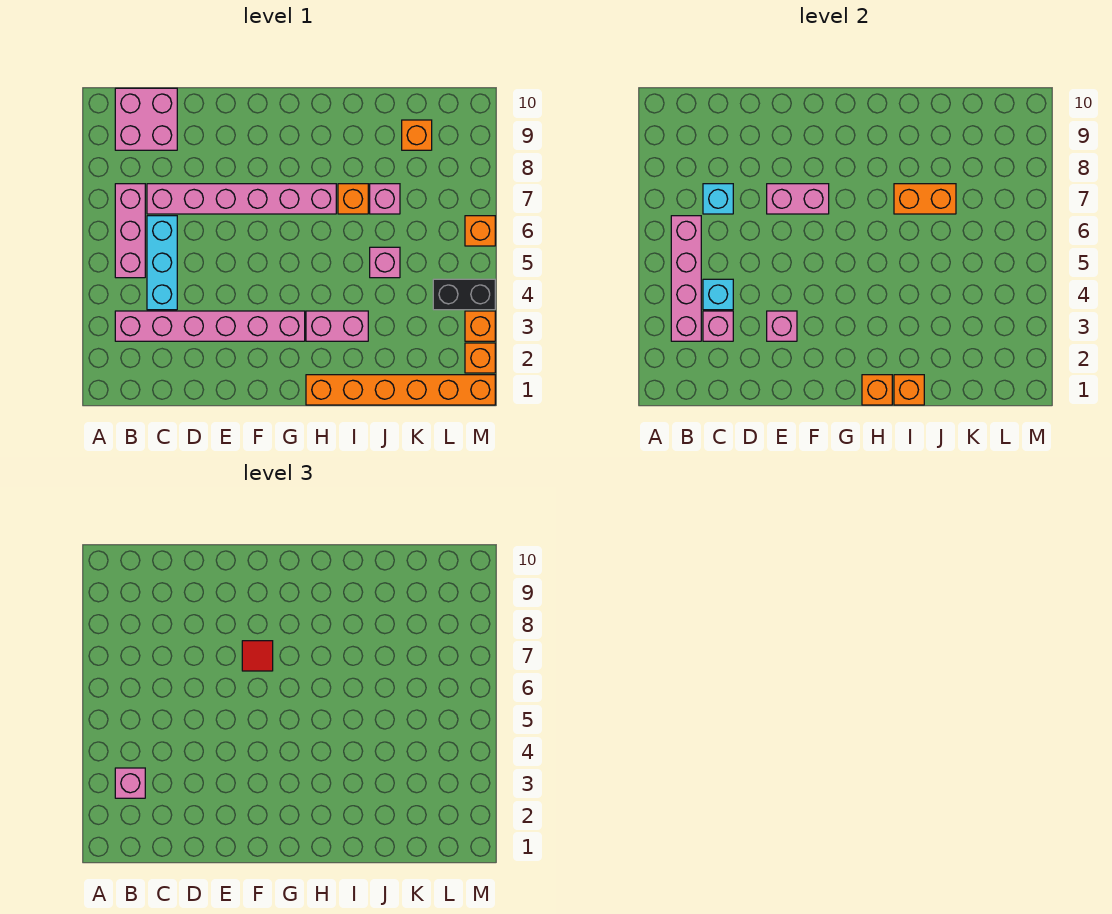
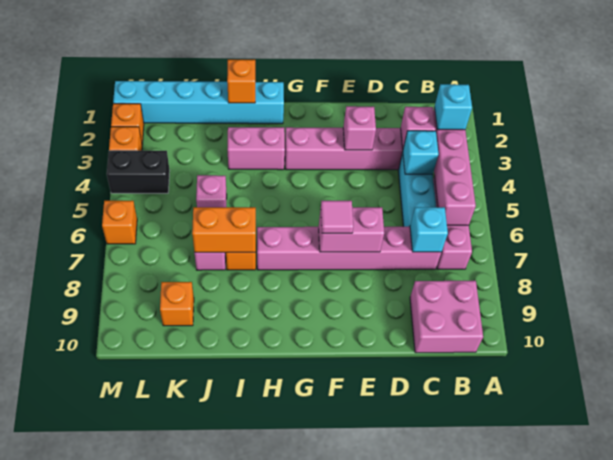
pink 1x1 brick [115,768,145,798] -> cyan 1x1 brick [434,84,472,130]
red 1x1 tile [242,641,273,671] -> pink 1x1 tile [321,201,353,233]
orange 1x6 brick [306,375,495,405] -> cyan 1x6 brick [113,81,284,124]
orange 1x1 brick [862,375,892,405] -> none

